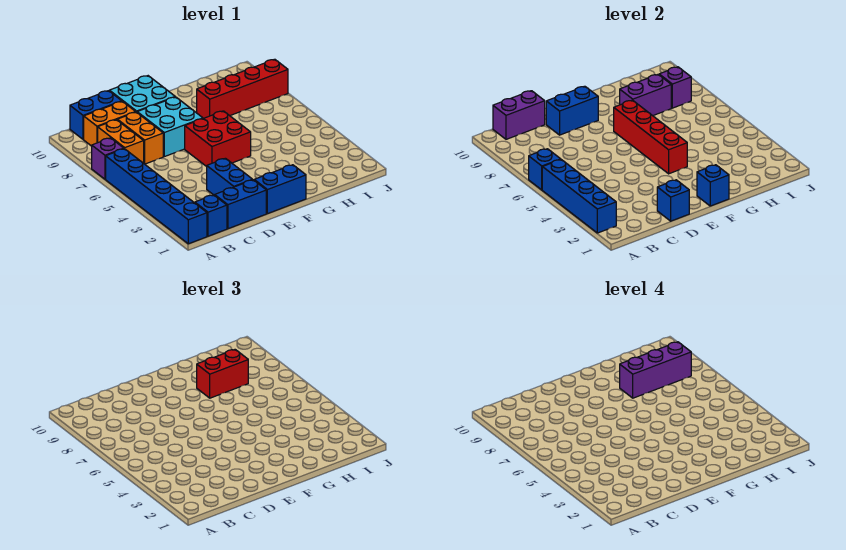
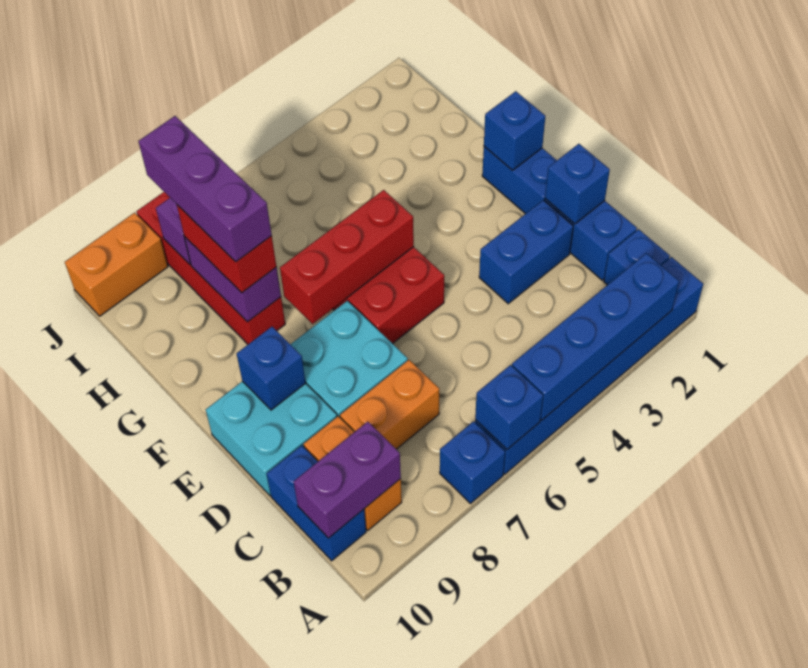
purple 1x1 brick [92,138,124,179] -> blue 1x1 brick [440,421,505,504]
orange 1x2 brick [98,120,144,163] -> orange 1x2 brick moved to [65,213,168,316]
purple 1x2 brick [493,91,545,139] -> purple 1x2 brick turned to [294,422,401,538]
blue 1x2 brick [546,86,598,135] -> blue 1x1 brick [237,327,306,410]
red 1x4 brick [614,100,687,174] -> red 1x3 brick [280,190,414,324]

